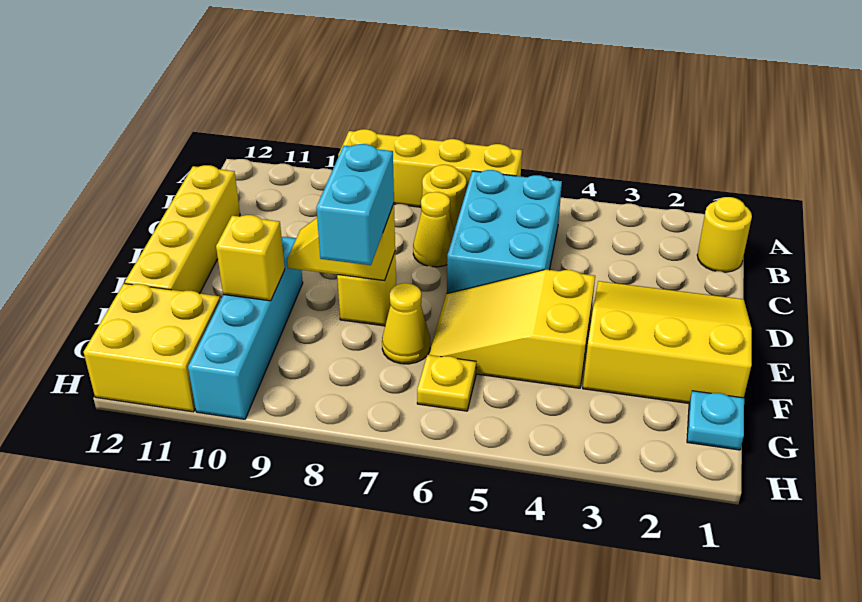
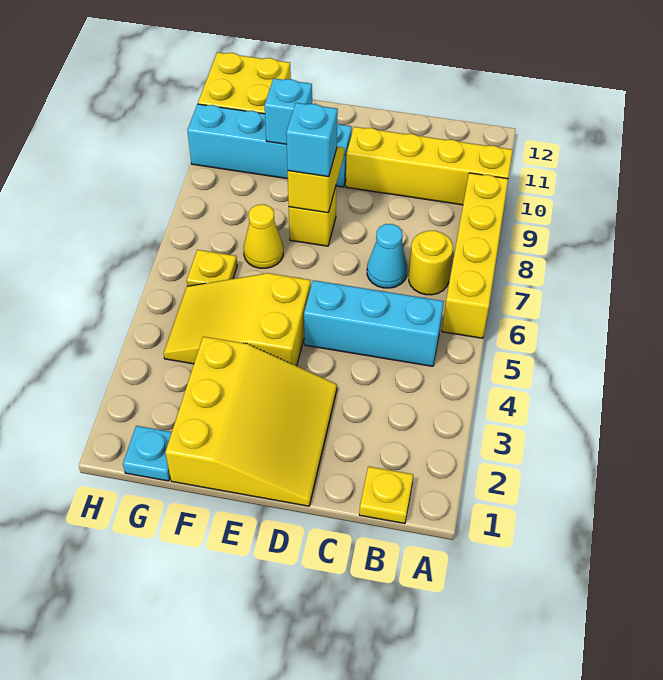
yellow 1x1 round brick [697,197,752,272] -> yellow 1x1 plate [359,466,413,523]
cyan 2x3 brick [447,170,562,294] -> cyan 1x3 brick [304,280,444,366]
yellow 1x1 cone [413,192,454,267] -> cyan 1x1 cone [367,224,407,288]
yellow 1x4 brick [125,165,240,294] -> yellow 1x4 brick moved to [346,127,513,205]
yellow 2x3 slope [429,270,595,388] -> yellow 2x3 slope turned to [164,273,311,366]
cyan 1x2 brick [316,144,394,265] -> cyan 1x1 brick [286,103,338,177]
yellow 1x1 brick [216,215,285,301] -> cyan 1x1 brick [265,78,312,144]

